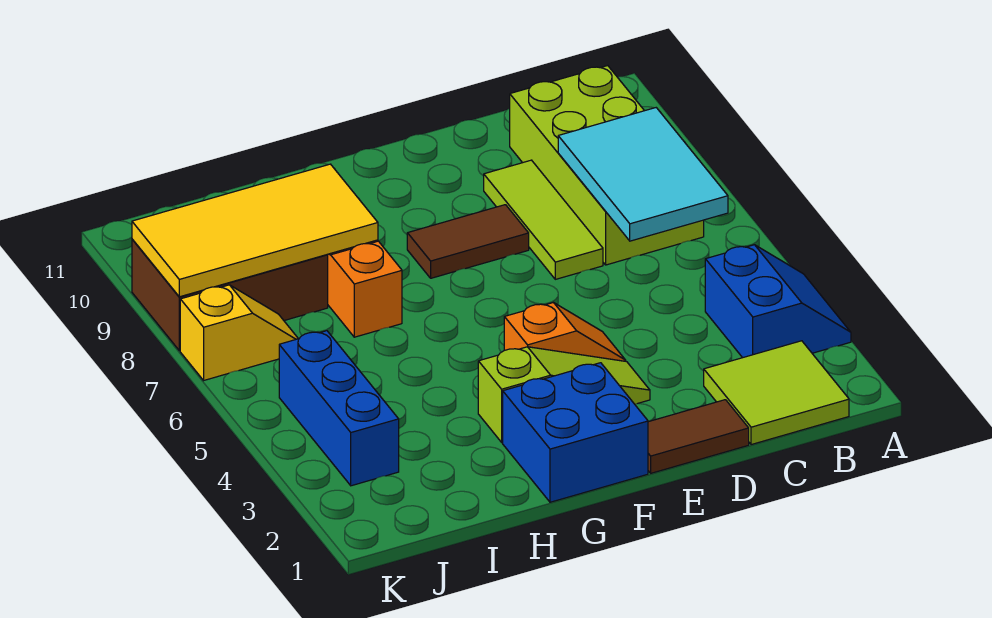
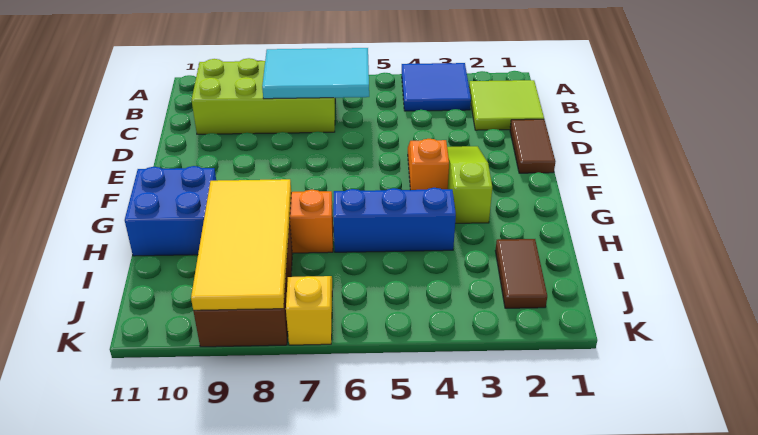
blue 2x2 slope [705,245,851,358] -> blue 2x2 tile [402,63,471,111]
lime 1x3 tile [484,160,603,279] -> none
brown 1x2 tile [407,205,529,278] -> brown 1x2 tile moved to [495,239,547,308]
blue 2x2 brick [503,363,648,502] -> blue 2x2 brick moved to [125,166,216,256]
blue 1x3 brick [279,331,399,486] -> blue 1x3 brick moved to [333,188,456,252]

